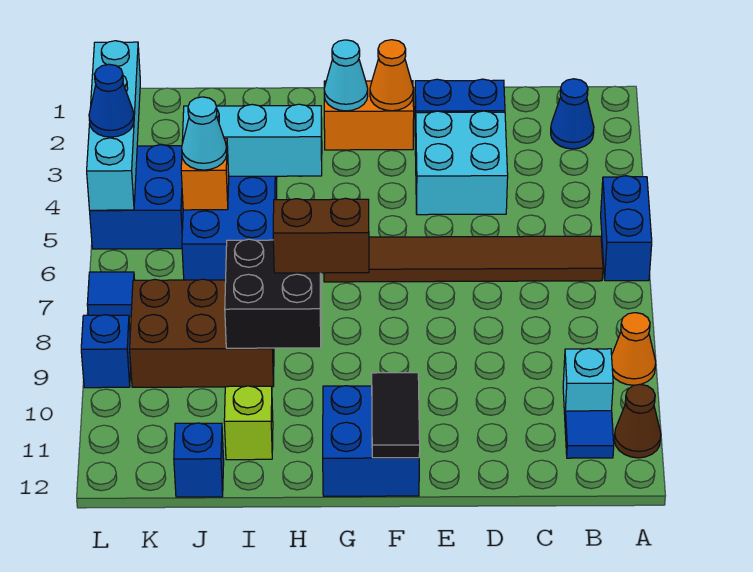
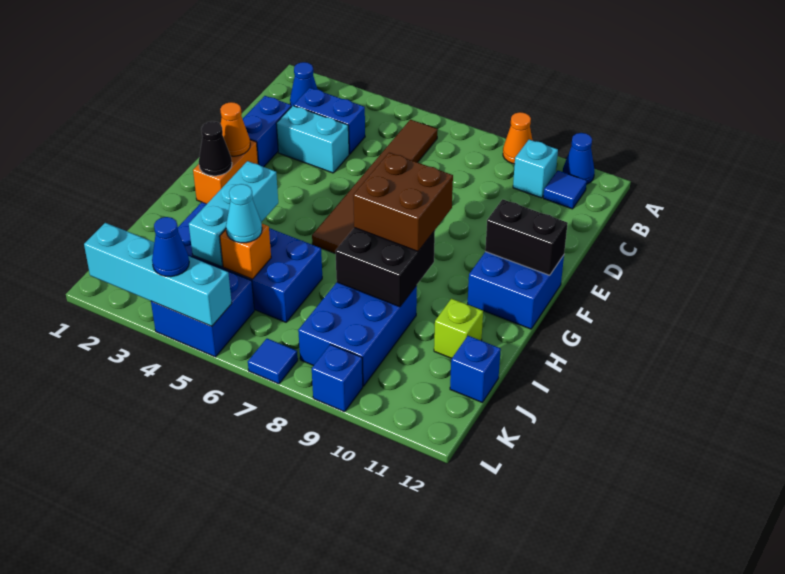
blue 1x2 brick [601,176,652,281] -> blue 1x2 brick moved to [294,88,365,154]
brown 1x1 cone [614,384,661,458] -> blue 1x1 cone [563,133,595,184]
cyan 2x2 brick [415,111,508,215] -> cyan 1x2 brick [276,106,349,173]
black 1x2 tile [372,373,420,458] -> black 1x2 brick [485,199,568,275]
cyan 1x1 cone [324,40,368,111] -> black 1x1 cone [199,121,232,176]
brown 1x2 brick [273,198,369,273] -> brown 2x2 brick [353,153,453,251]
brown 2x3 brick [130,279,274,387] -> blue 2x3 brick [298,282,417,386]

